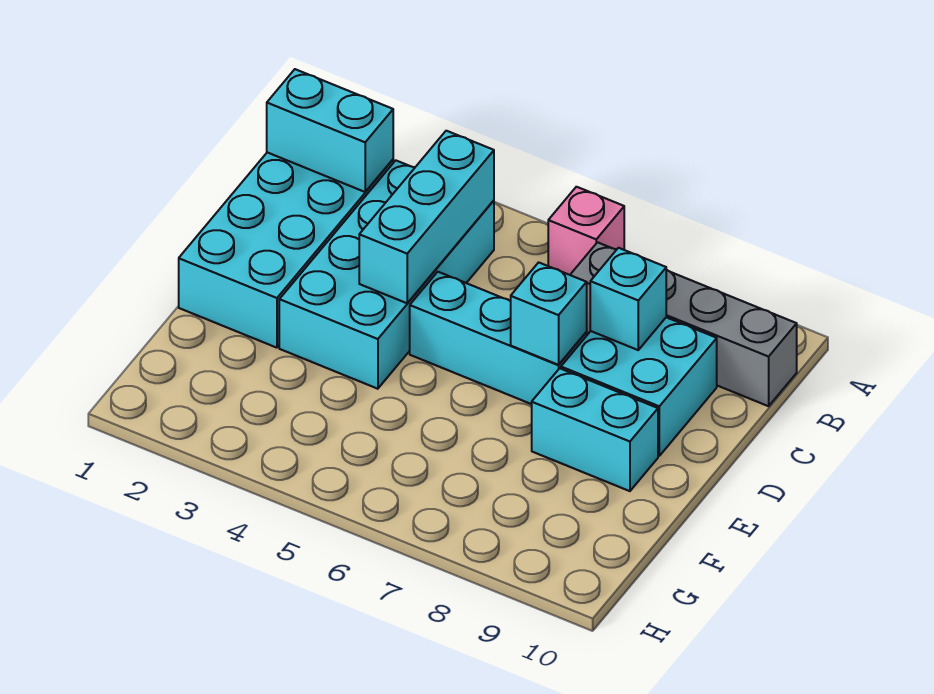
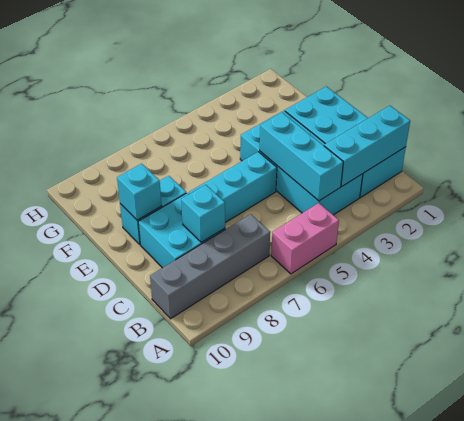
pink 1x1 brick [548,187,624,275] -> pink 1x2 brick [271,203,339,274]
cyan 1x2 brick [267,69,393,192] -> cyan 1x3 brick [324,106,410,186]
cyan 1x1 brick [511,262,587,365] -> cyan 1x1 brick moved to [117,164,161,220]

